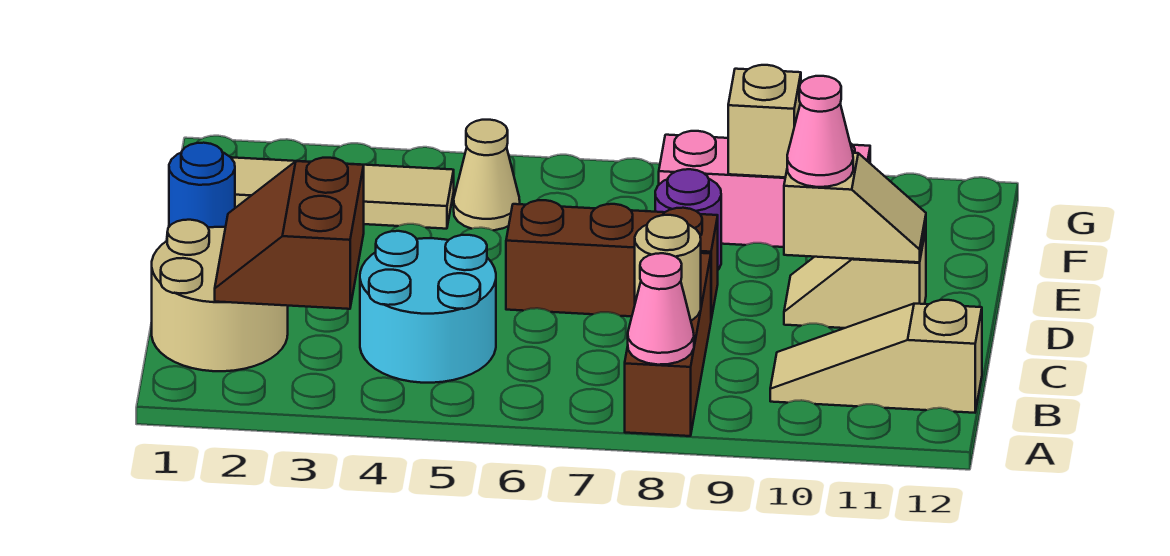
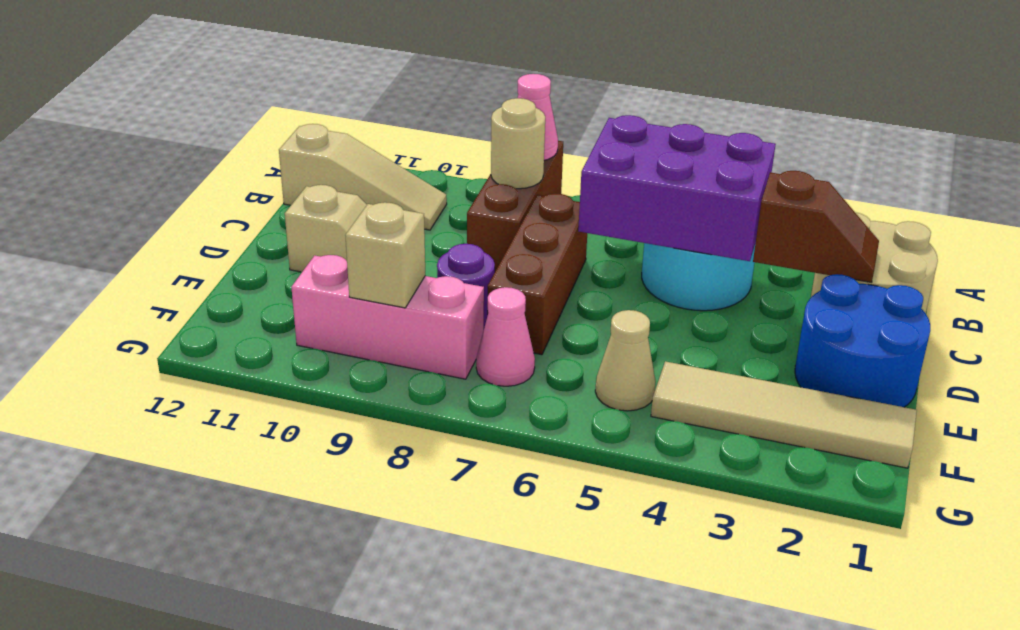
brown 2x2 slope [215,158,364,309] -> brown 1x2 slope [753,171,879,282]
none -> purple 2x3 brick [578,115,776,261]
brown 1x3 brick [506,200,718,319] -> brown 1x3 brick turned to [487,193,587,355]
tan 1x2 slope [784,153,926,262] -> none
pink 1x1 cone [787,76,853,187] -> pink 1x1 cone moved to [476,287,535,386]
blue 1x1 round brick [169,143,235,228] -> blue 2x2 round brick [795,274,930,407]

